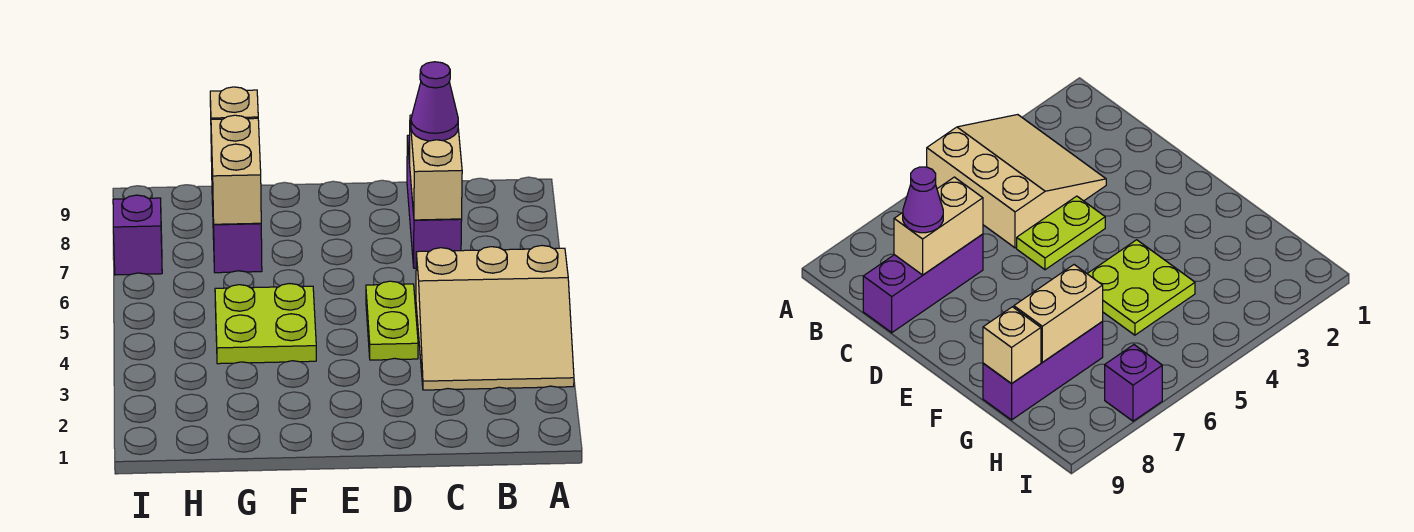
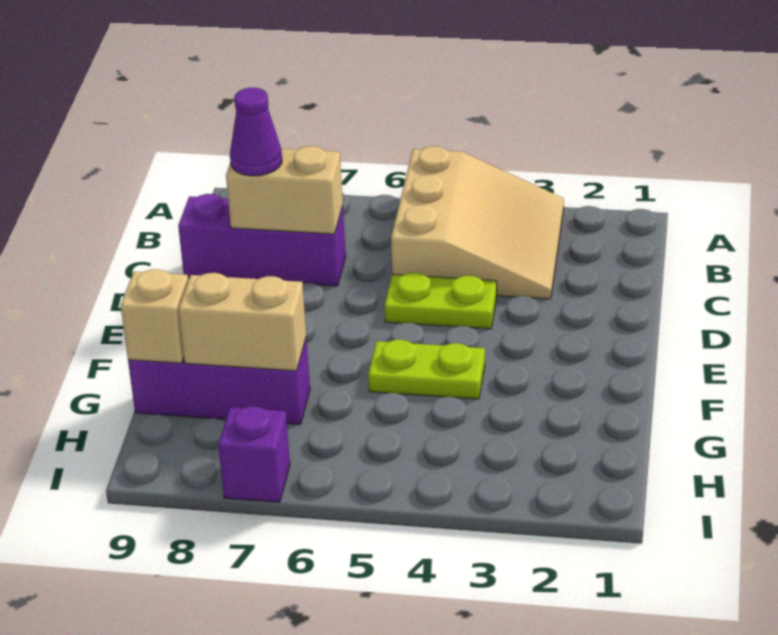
lime 2x2 plate [215,284,316,364] -> lime 1x2 plate [368,340,485,399]

